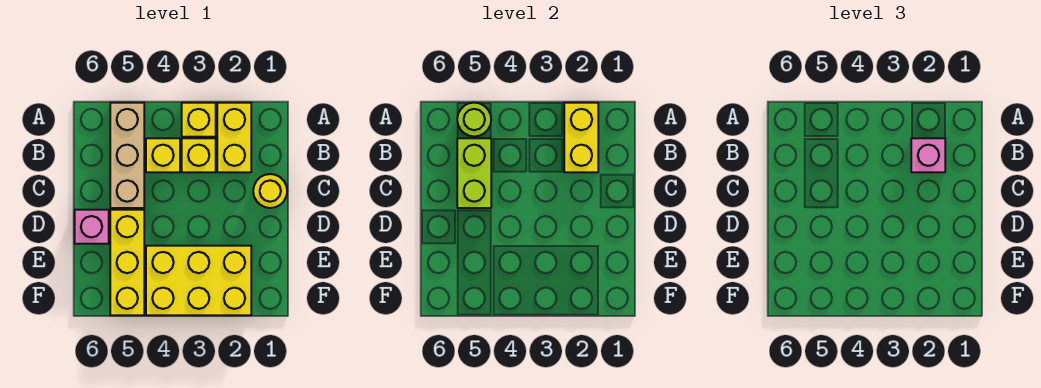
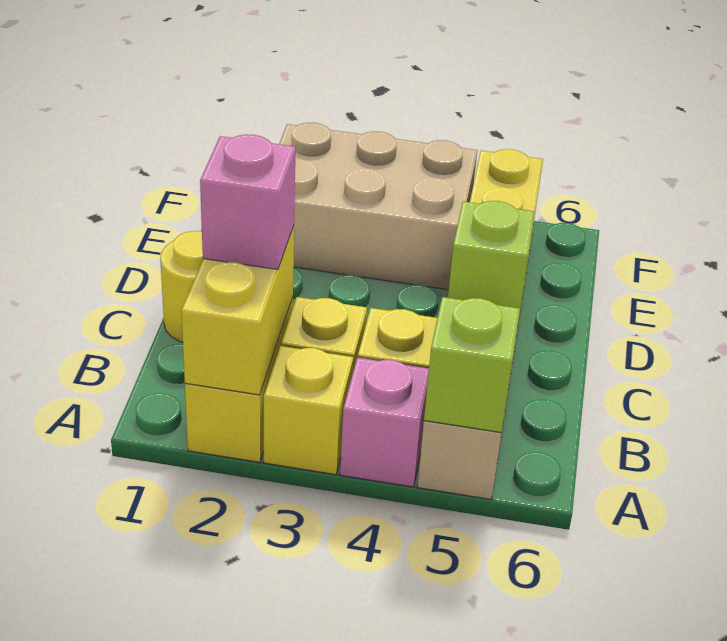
lime 1x1 round brick [457,103,491,137] -> lime 1x1 brick [424,297,520,433]
lime 1x2 brick [457,138,491,208] -> lime 1x1 brick [448,201,535,321]
pink 1x1 brick [75,210,109,244] -> pink 1x1 brick moved to [340,358,429,487]
yellow 2x3 brick [146,246,251,315] -> tan 2x3 brick [279,123,477,290]

